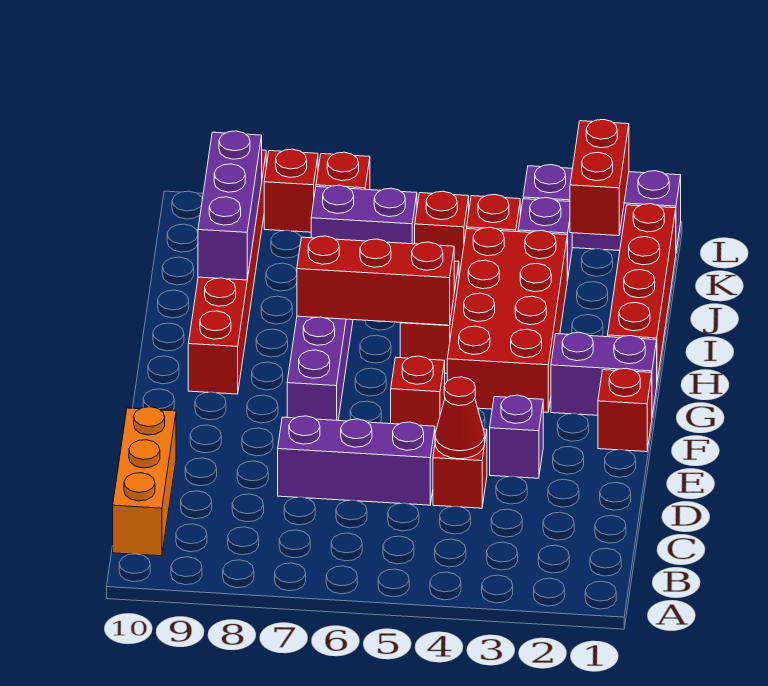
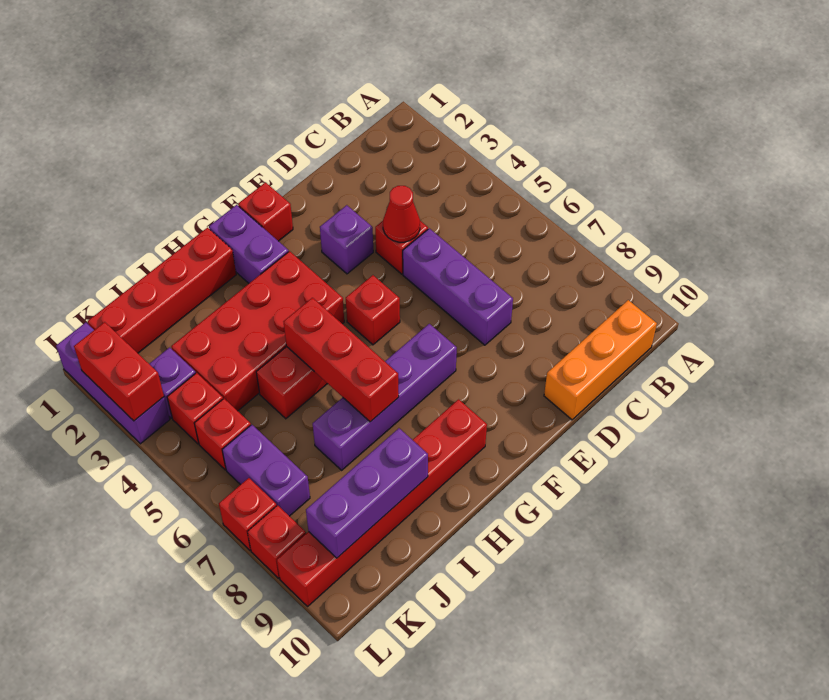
red 1x2 brick [570,120,629,236] -> red 1x2 brick turned to [74,322,164,421]

